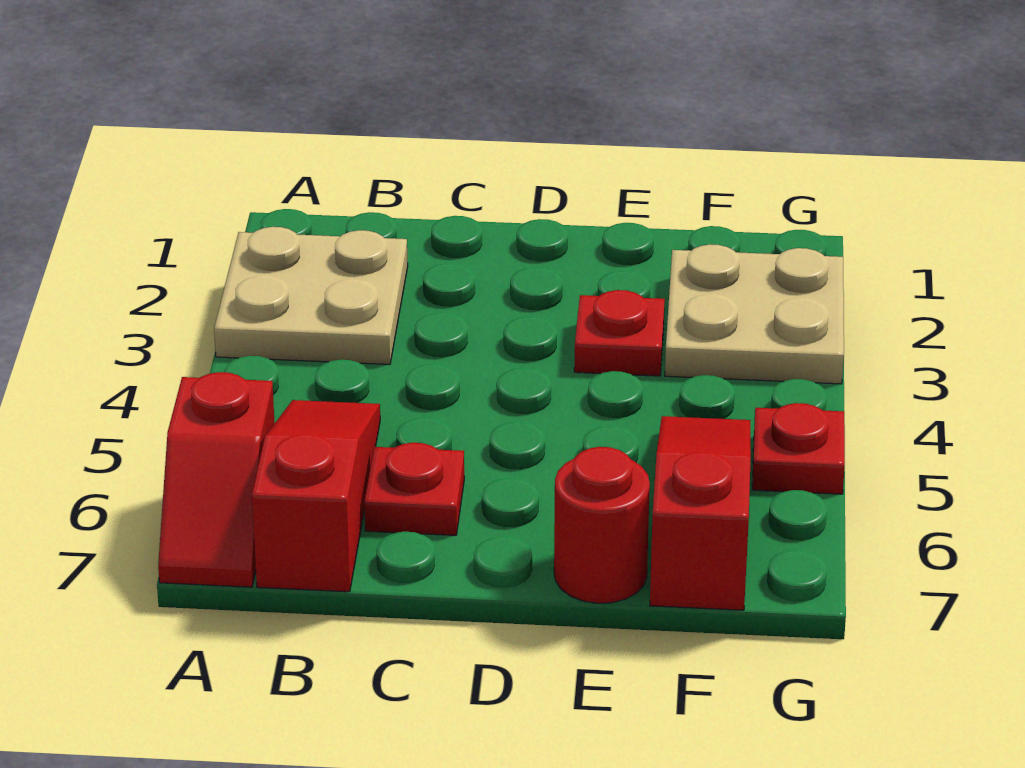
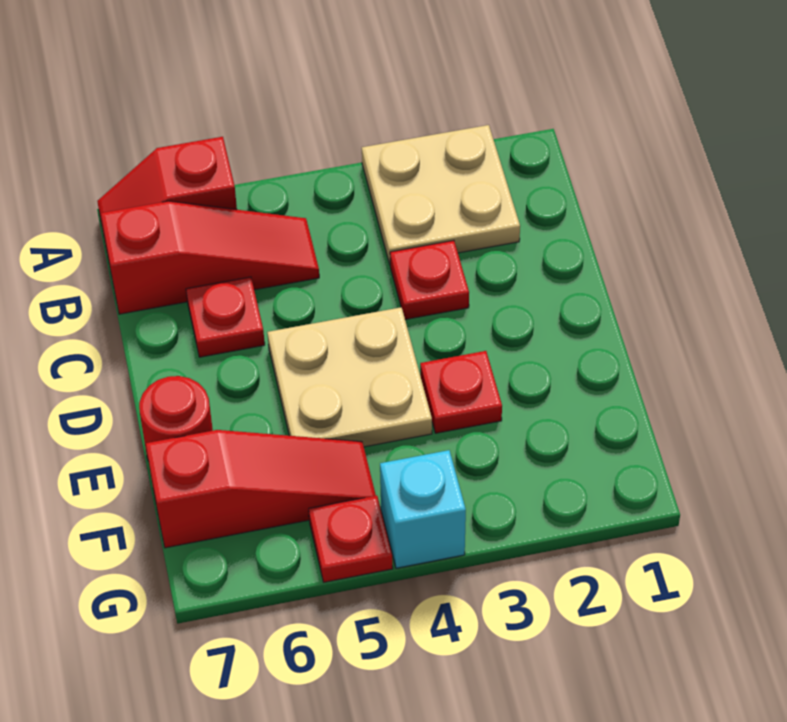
none -> red 1x1 plate [390,240,469,320]
tan 2x2 plate [665,244,844,384] -> tan 2x2 plate moved to [267,307,432,447]
none -> cyan 1x1 brick [380,450,466,568]

